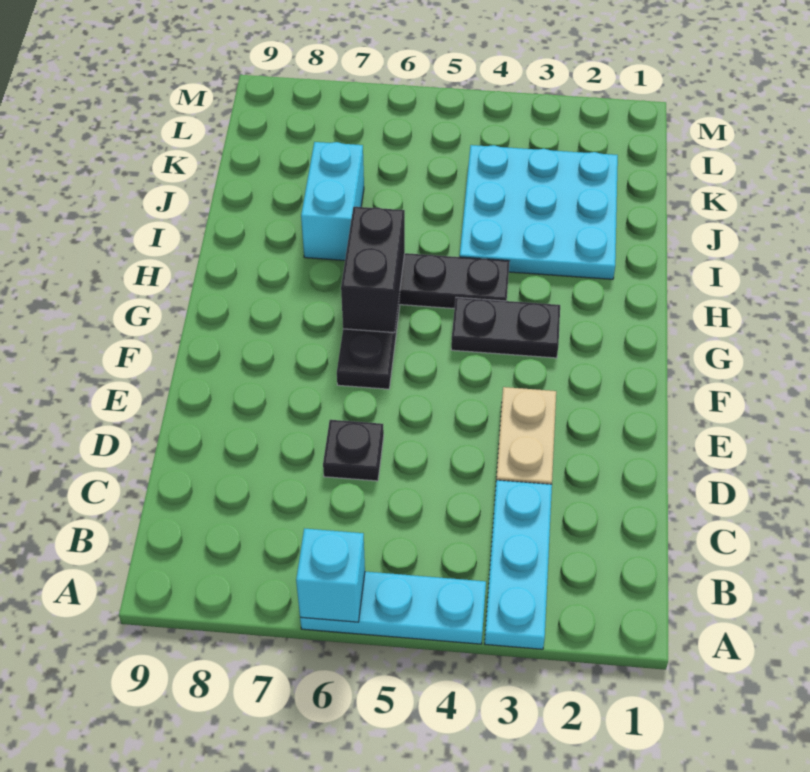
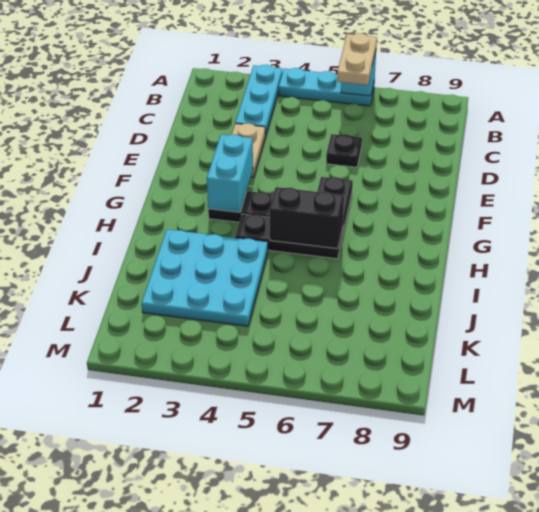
none -> tan 1x2 plate [337,33,377,85]
black 1x2 brick [341,207,405,333] -> black 1x2 brick turned to [270,187,344,249]
cyan 1x2 brick [301,142,364,260] -> cyan 1x2 brick moved to [207,135,253,212]

